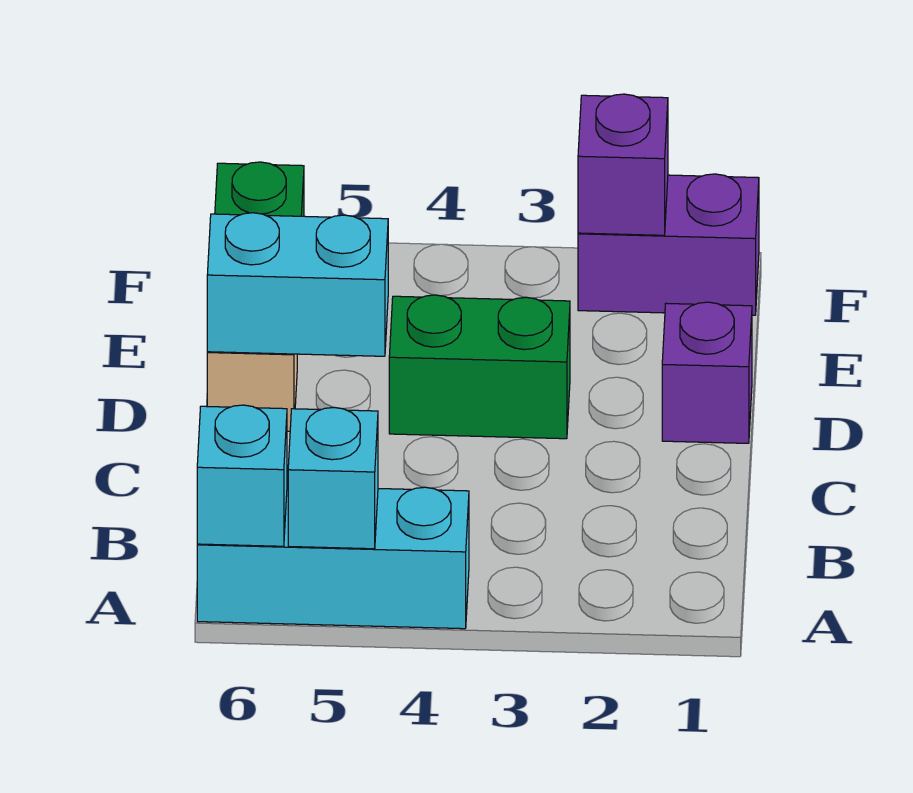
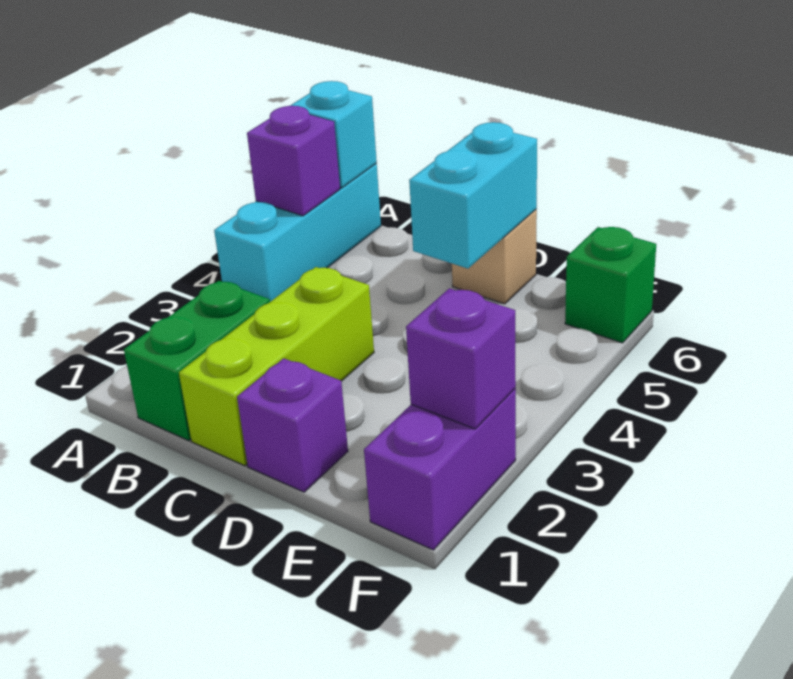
cyan 1x1 brick [288,407,378,549] -> purple 1x1 brick [247,106,340,216]
none -> lime 1x3 brick [179,267,374,466]
green 1x2 brick [389,295,570,439] -> green 1x2 brick moved to [124,281,270,441]

